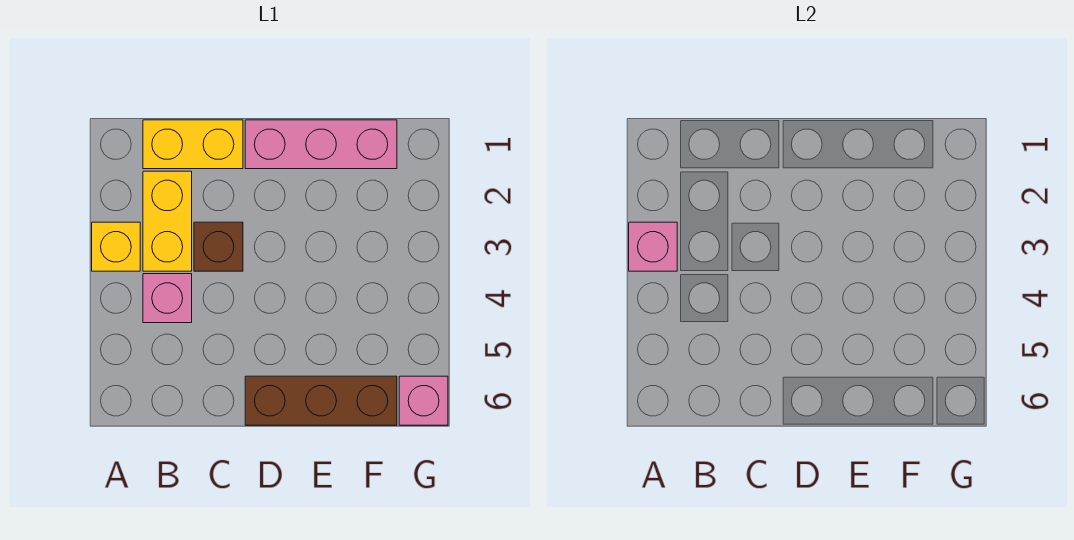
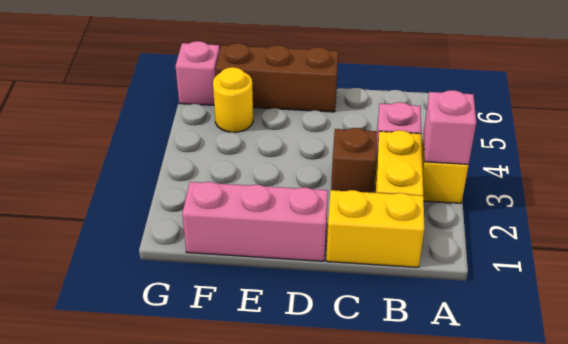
none -> yellow 1x1 round brick [213,67,253,132]

